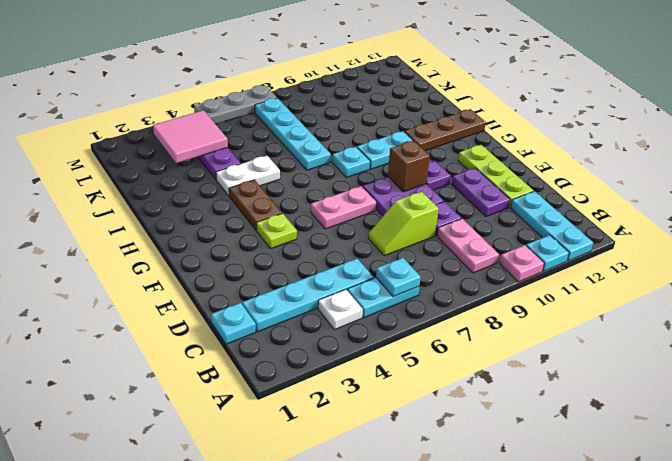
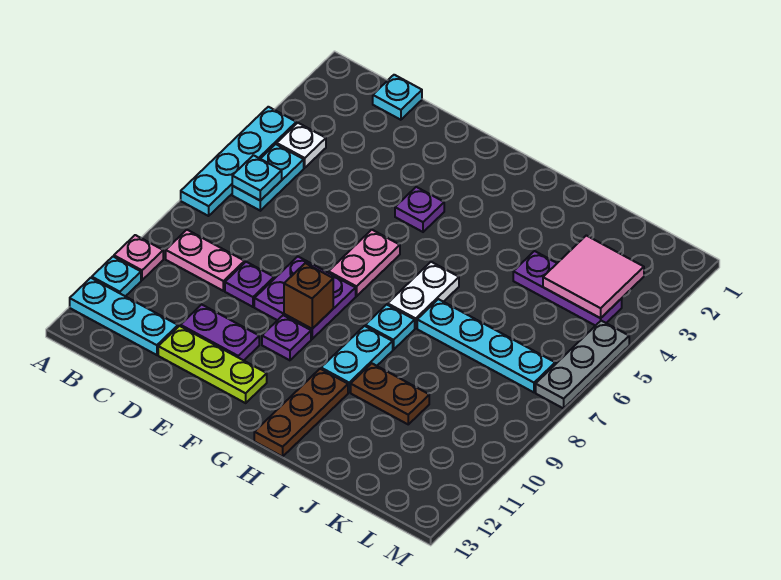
cyan 1x4 plate [242,259,374,332] -> cyan 1x4 plate moved to [181,107,296,216]
lime 1x2 slope [368,192,439,256] -> none
lime 1x1 plate [256,213,297,249] -> purple 1x1 plate [395,187,444,232]
brown 1x2 plate [229,180,282,230] -> brown 1x2 plate moved to [351,363,429,424]
white 1x2 plate [216,156,280,196] -> white 1x2 plate moved to [388,262,459,328]

